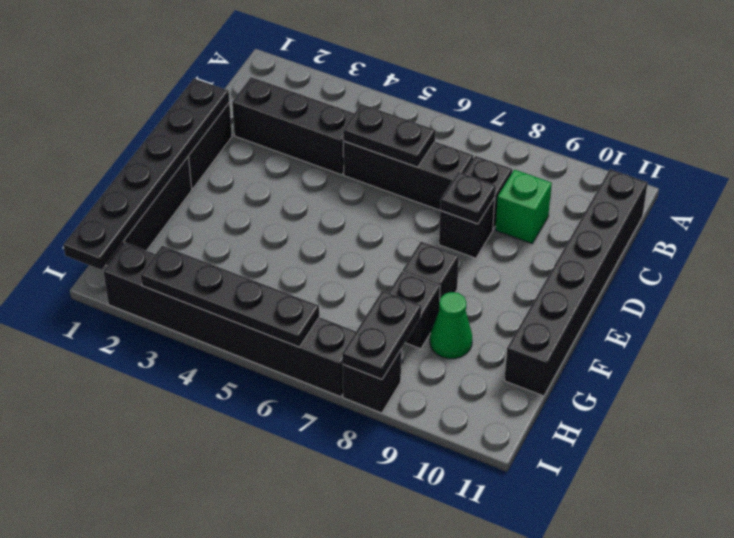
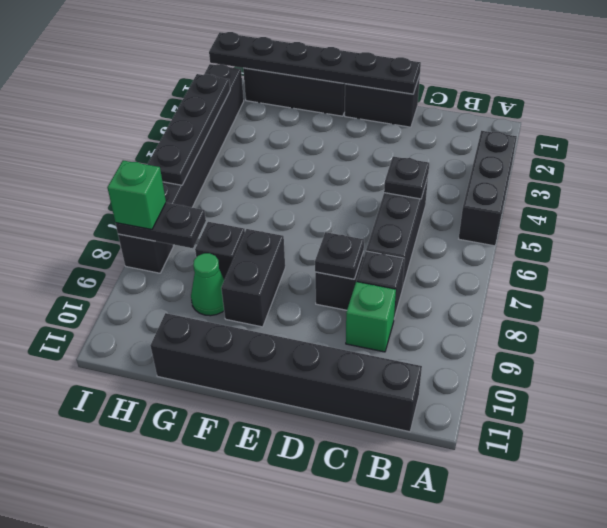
black 1x3 brick [232,77,354,175] -> black 1x3 brick moved to [459,131,517,246]
black 1x2 plate [343,104,435,167] -> black 1x1 plate [384,157,429,199]
black 1x1 brick [403,242,459,298] -> black 1x2 brick [221,229,285,327]
none -> green 1x1 brick [107,160,166,230]

